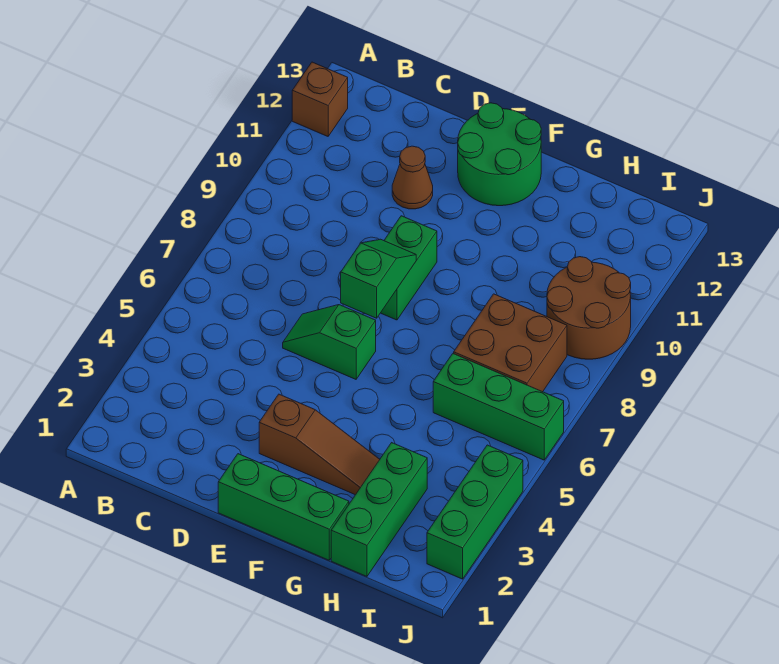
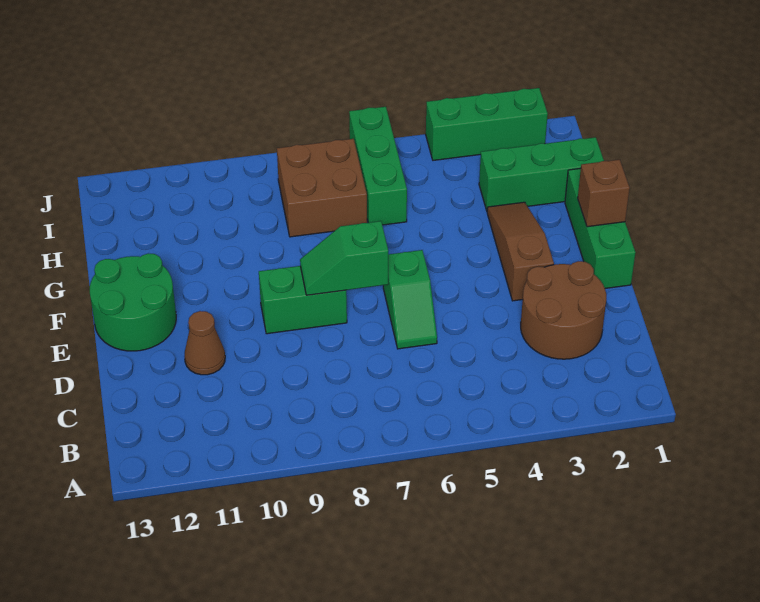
brown 1x1 brick [292,62,348,136] -> brown 1x1 brick moved to [578,160,630,227]
brown 2x2 round brick [547,257,631,359] -> brown 2x2 round brick moved to [521,261,606,359]

